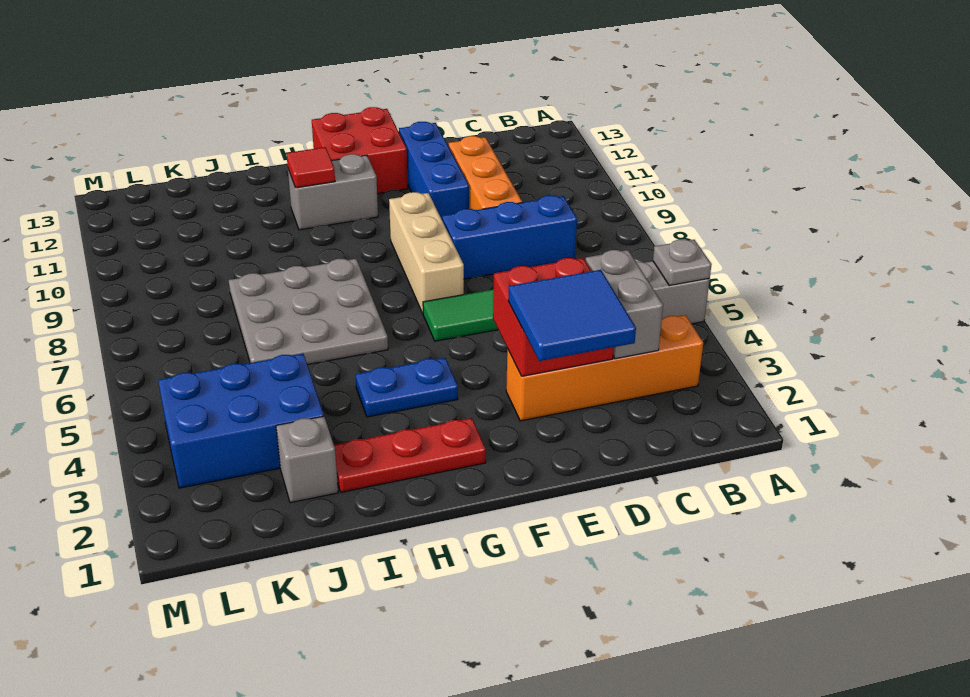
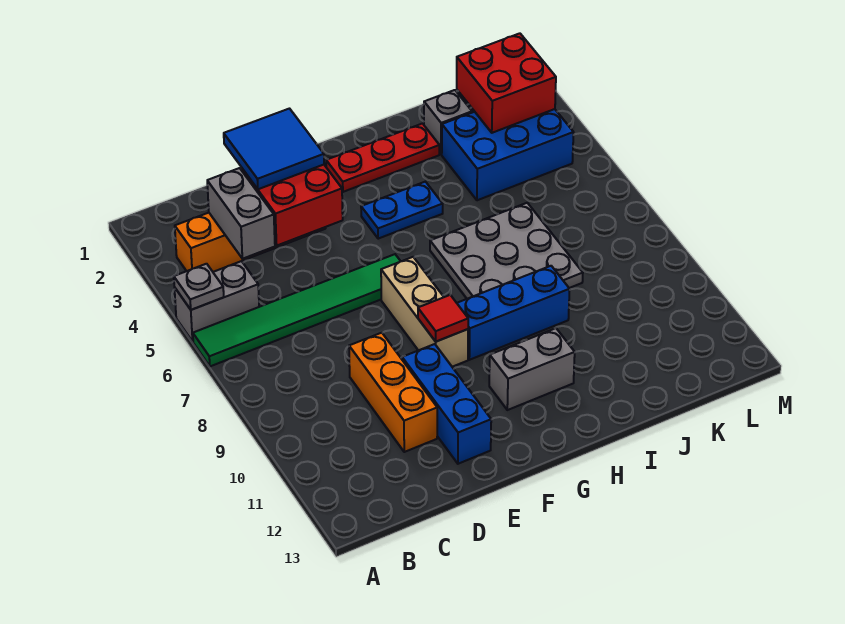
blue 1x3 brick [442,195,577,279] -> blue 1x3 brick moved to [457,266,570,360]
red 2x2 brick [312,107,408,194] -> red 2x2 brick moved to [457,33,556,133]
red 1x1 tile [287,147,335,188] -> red 1x1 tile moved to [418,295,468,342]

